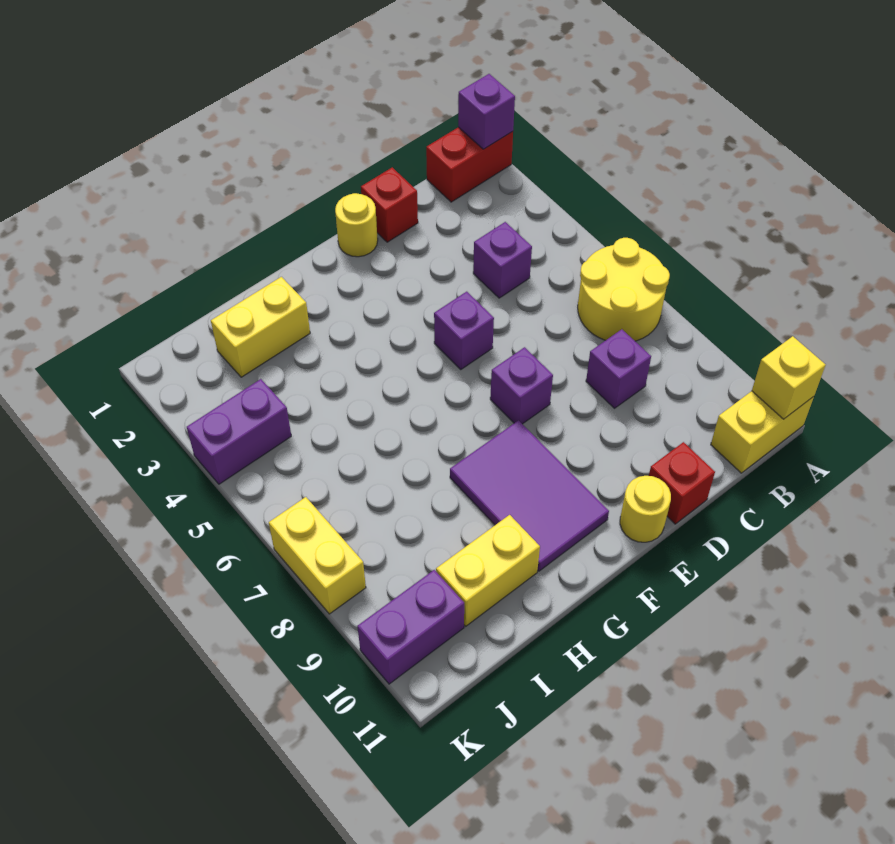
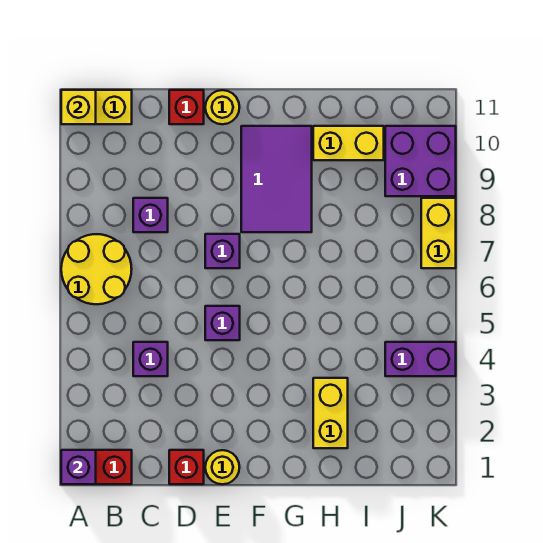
yellow 1x2 brick [211,277,310,377] -> yellow 1x2 brick turned to [313,378,348,448]
purple 1x2 brick [357,570,464,684] -> purple 2x2 brick [385,126,456,196]

